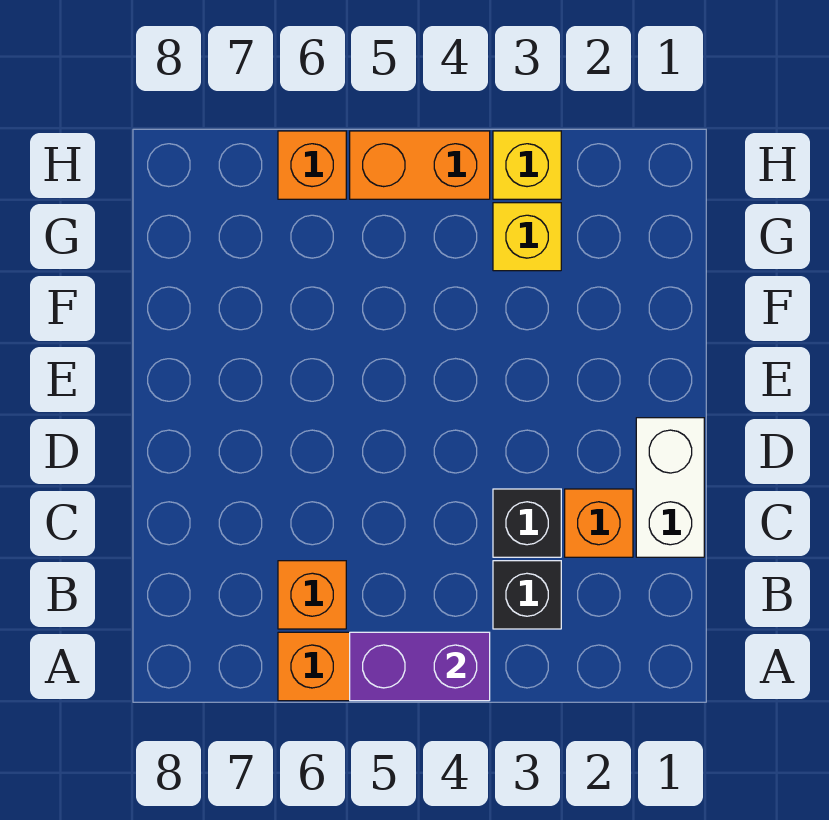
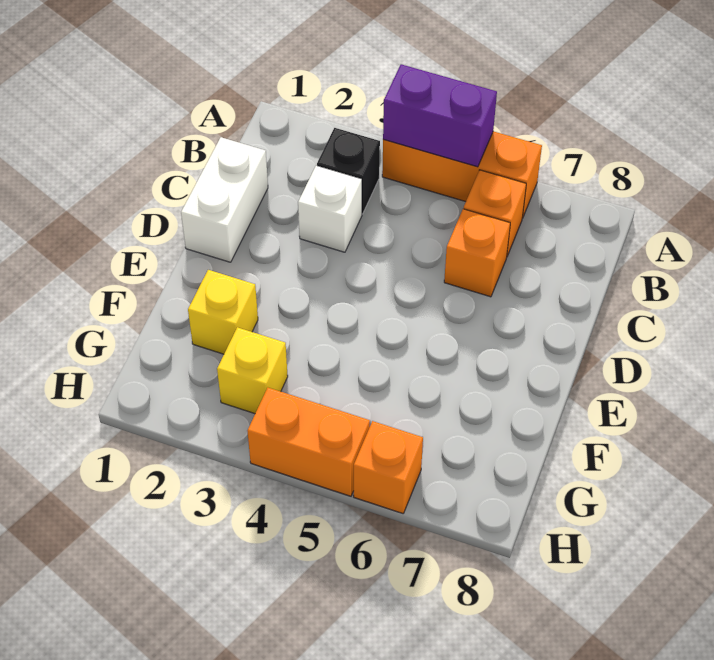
orange 1x1 brick [565,489,633,557] -> orange 1x1 brick moved to [444,209,510,297]
black 1x1 brick [493,489,561,557] -> white 1x1 brick [298,165,362,252]
yellow 1x1 brick [493,131,561,199] -> yellow 1x1 brick moved to [188,270,258,354]

